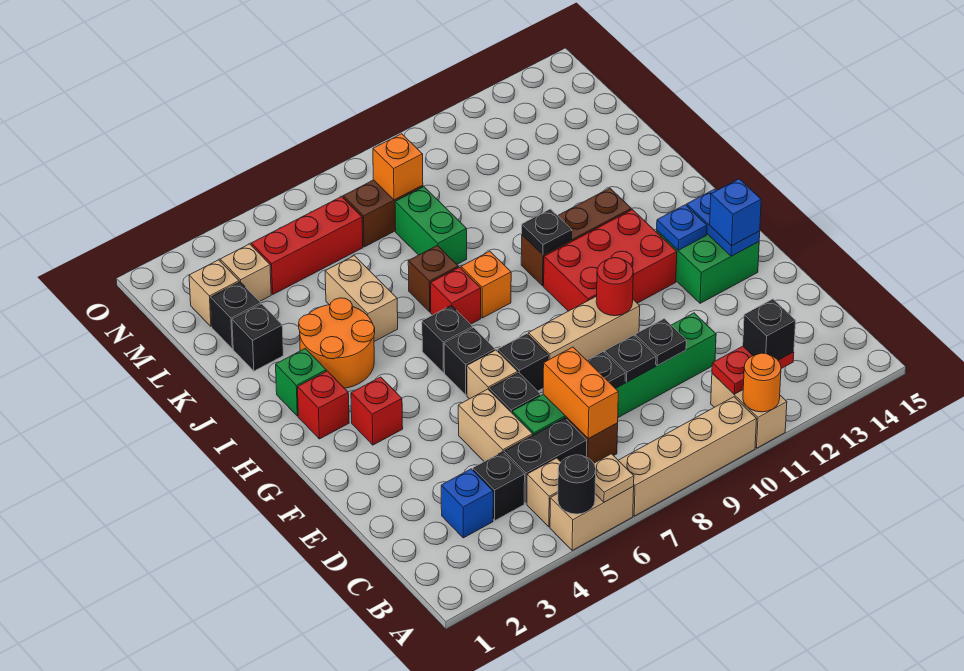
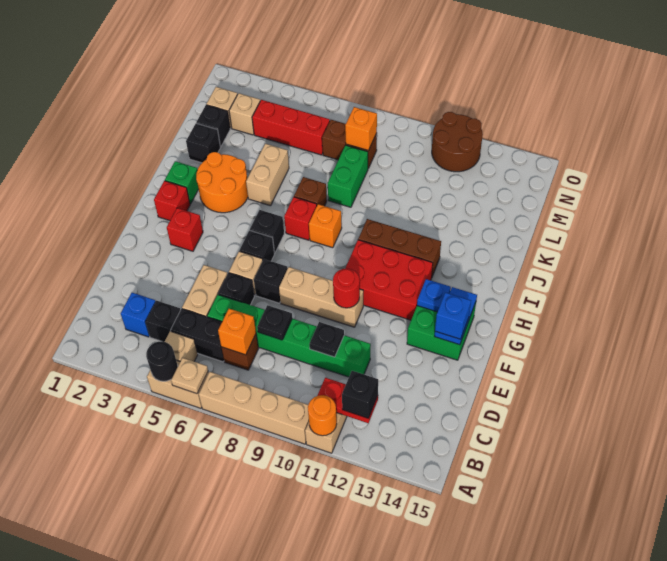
orange 1x2 brick [543,347,618,439] -> orange 1x1 brick [218,309,256,355]
black 1x1 plate [605,335,656,382] -> none
black 1x1 plate [522,209,572,255] -> none
none -> brown 2x2 round brick [432,112,483,172]

